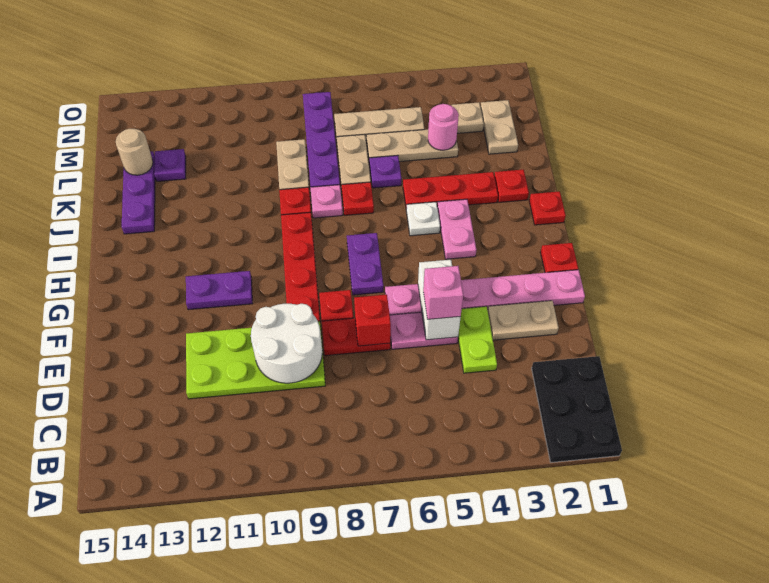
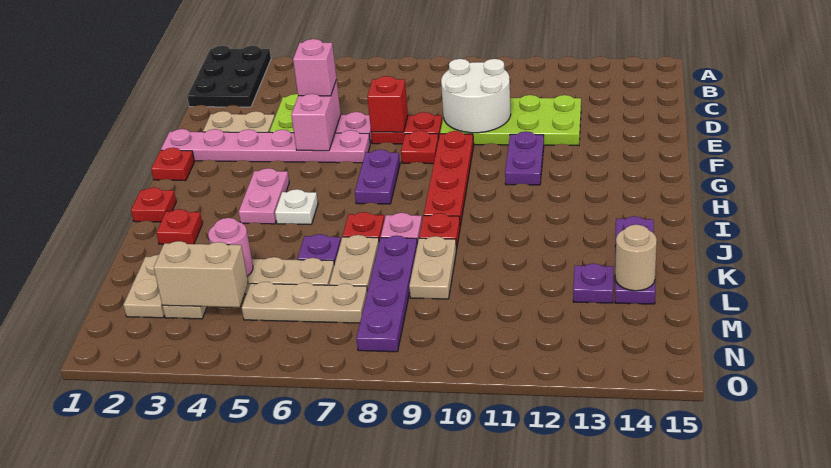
white 1x2 brick [418,260,461,340] -> pink 1x2 brick [291,80,341,151]
purple 1x2 plate [186,271,253,310] -> purple 1x2 plate turned to [505,131,544,185]
red 1x3 plate [403,172,498,208] -> none
none -> tan 1x2 brick [154,241,248,307]

